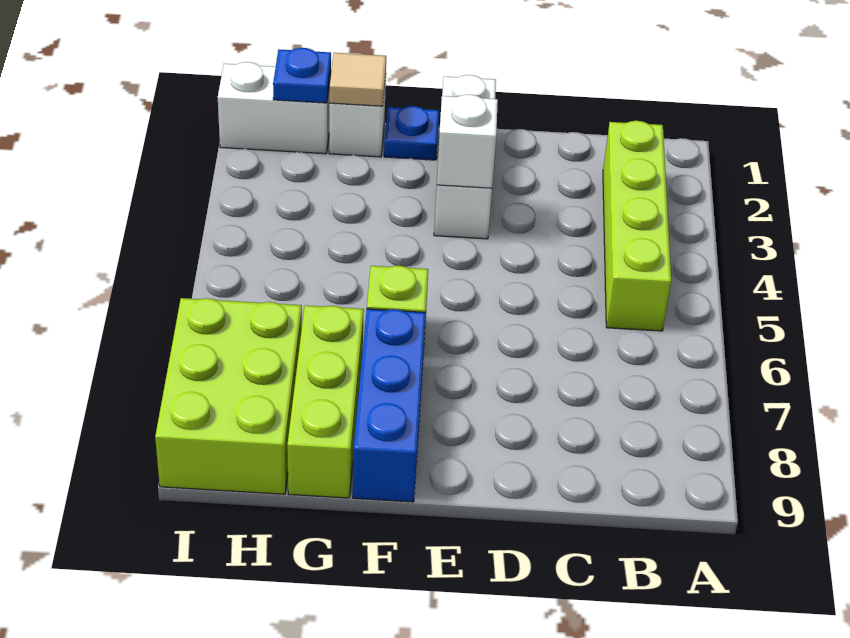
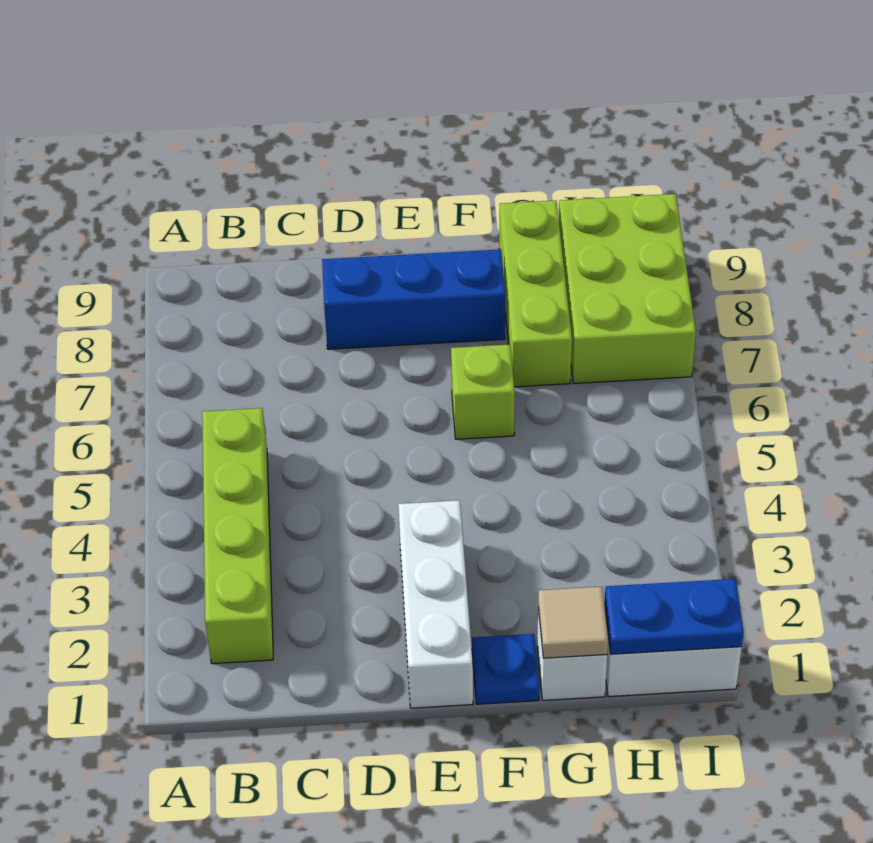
white 1x1 brick [437,94,498,188] -> none
blue 1x3 brick [353,309,426,502] -> blue 1x3 brick turned to [322,249,505,349]
blue 1x1 plate [273,48,331,103] -> blue 1x2 plate [605,579,744,654]

